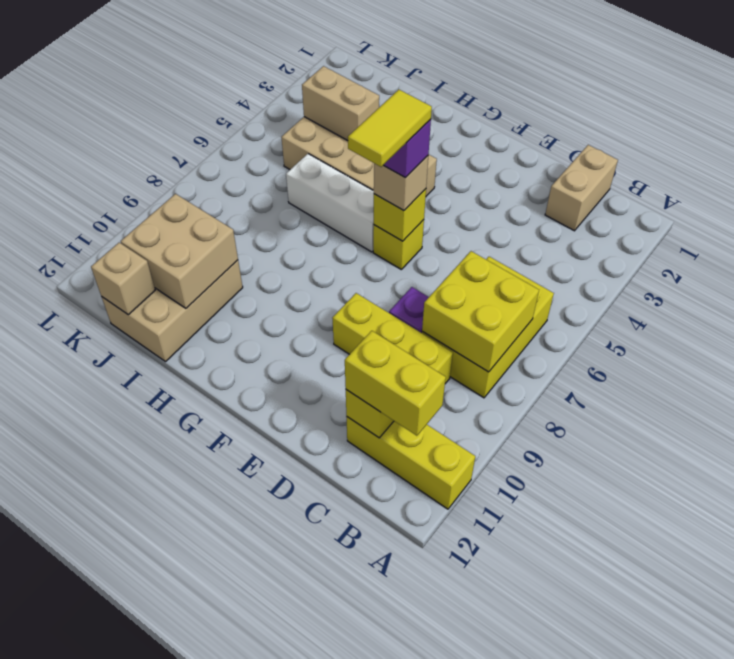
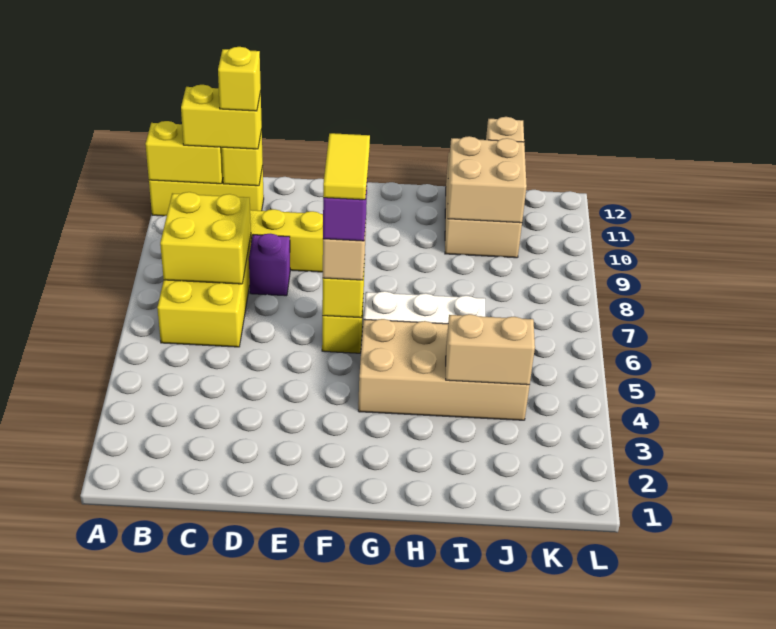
none -> yellow 1x2 brick [145,121,223,184]
tan 1x2 brick [545,145,618,231] -> none
none -> yellow 1x1 brick [218,47,261,111]

